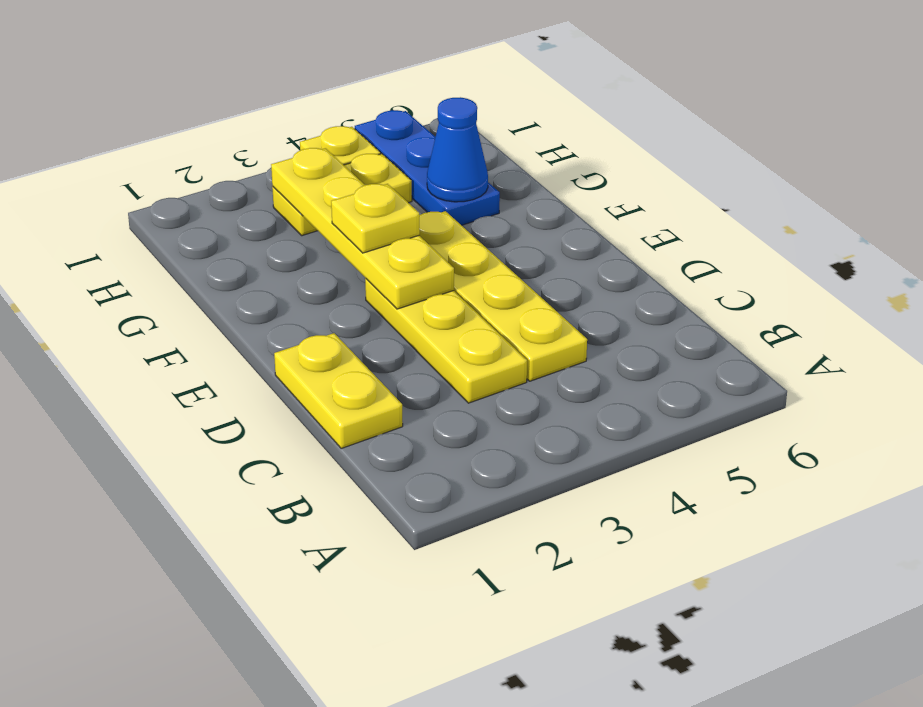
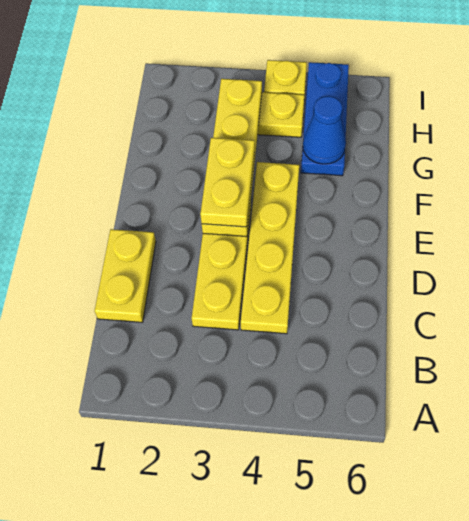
yellow 1x1 plate [331,184,420,253] -> yellow 1x2 plate [200,138,255,227]

